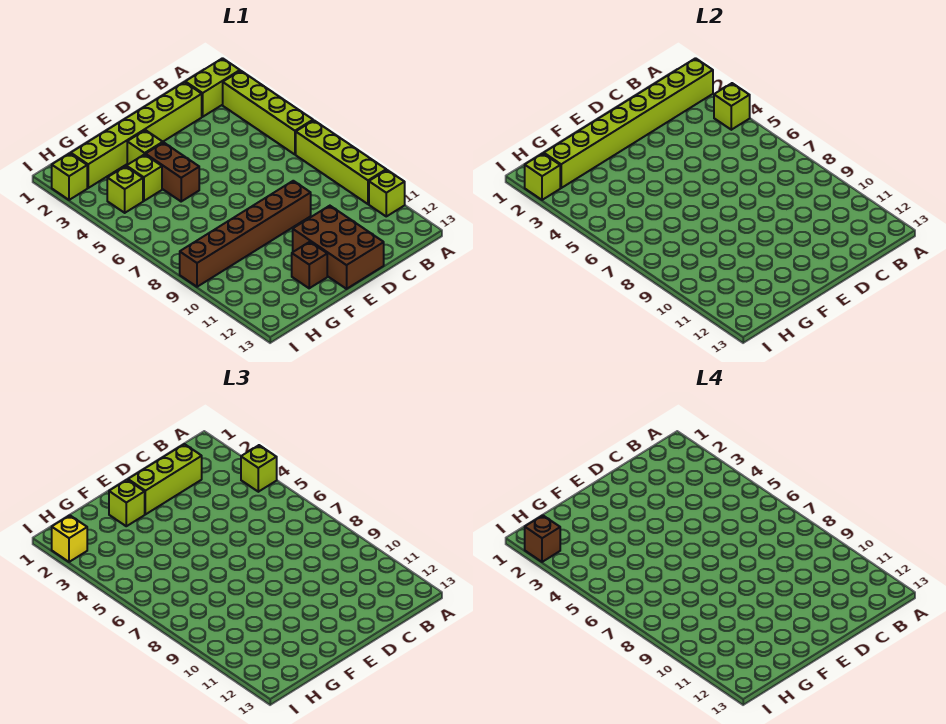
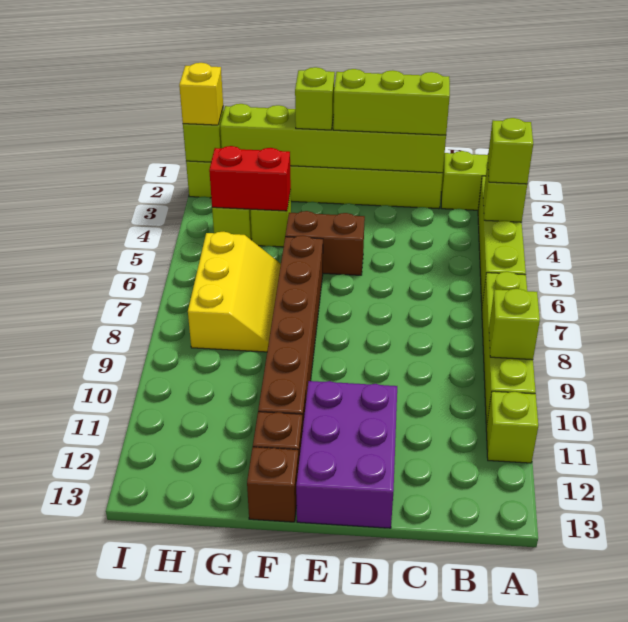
lime 1x8 brick [544,58,713,188] -> lime 1x6 brick [220,104,446,173]
brown 1x6 brick [180,181,311,287] -> brown 1x6 brick turned to [258,235,323,431]
brown 2x3 brick [293,206,384,289] -> purple 2x3 brick [296,381,397,528]
lime 1x1 brick [127,130,163,165] -> lime 1x1 brick moved to [489,289,540,360]
brown 1x2 brick [146,142,199,201] -> brown 1x2 brick turned to [285,211,365,275]
none -> red 1x2 brick [209,146,291,211]
none -> yellow 2x3 slope [188,232,281,352]
brown 1x1 brick [525,515,560,562] -> brown 1x1 brick moved to [247,447,298,522]

